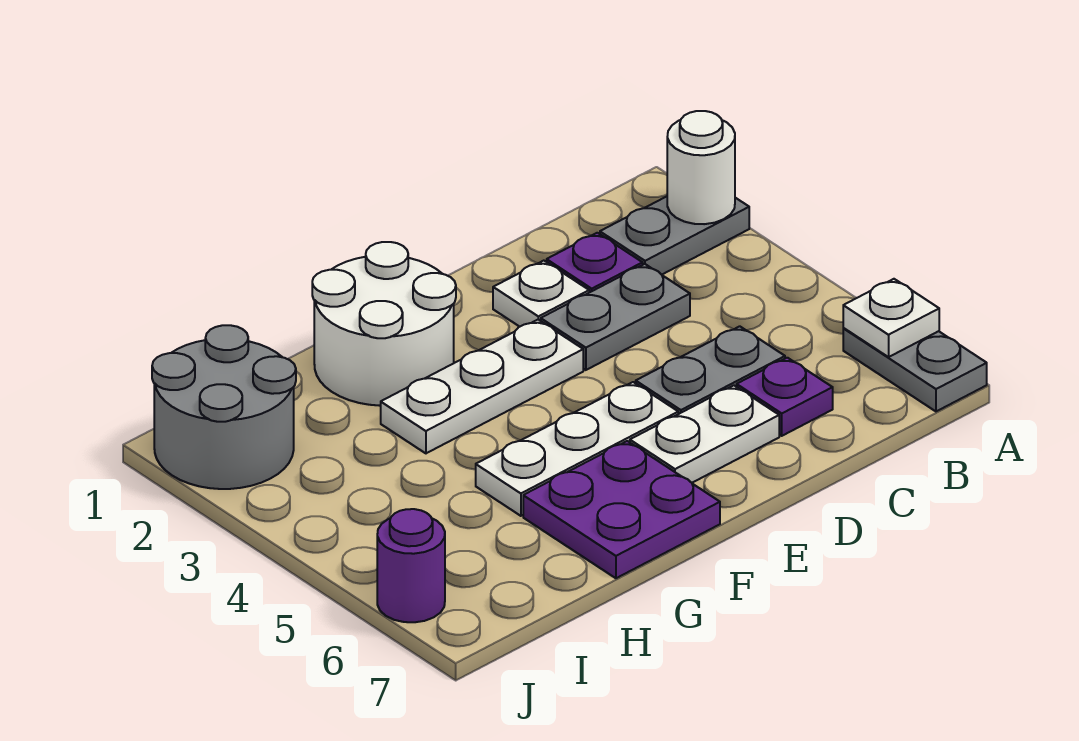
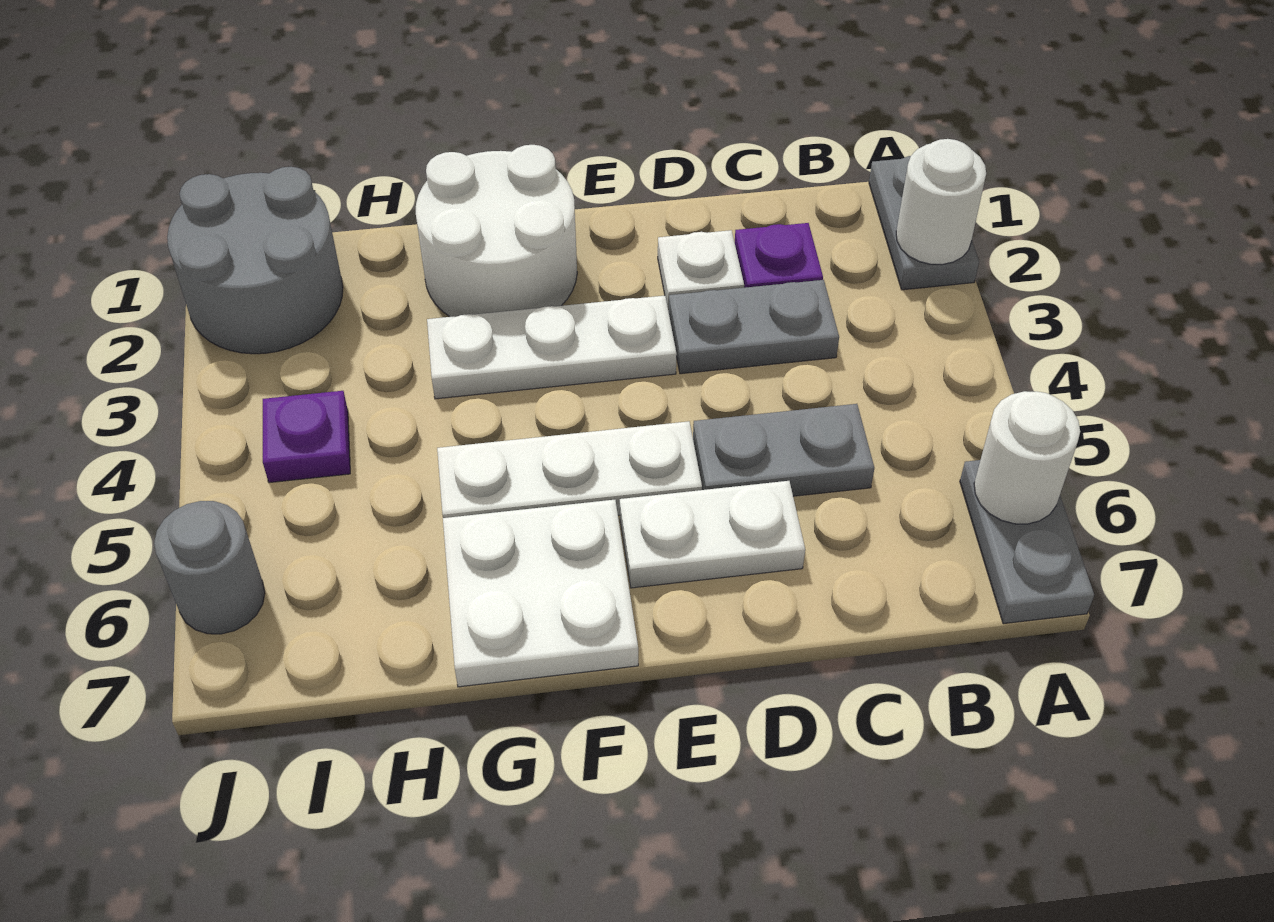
grey 1x2 plate [600,197,749,275] -> grey 1x2 plate turned to [869,156,979,290]
white 1x1 plate [843,279,939,357] -> white 1x1 round brick [974,391,1080,524]
purple 1x1 plate [737,358,833,436] -> purple 1x1 plate moved to [263,391,350,483]
purple 2x2 plate [523,441,720,578] -> white 2x2 plate [443,500,638,687]
purple 1x1 round brick [377,509,445,622] -> grey 1x1 round brick [154,501,265,634]

